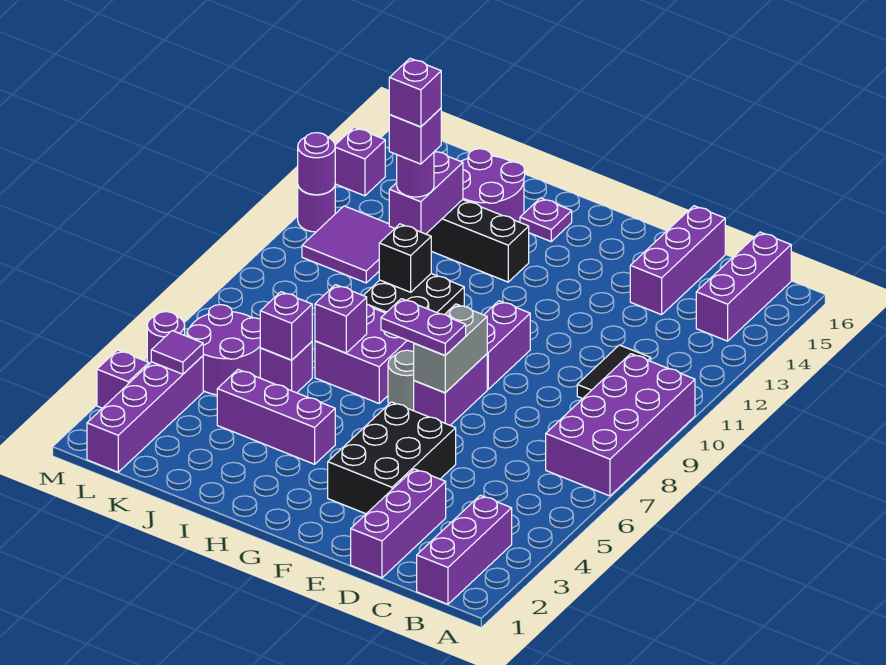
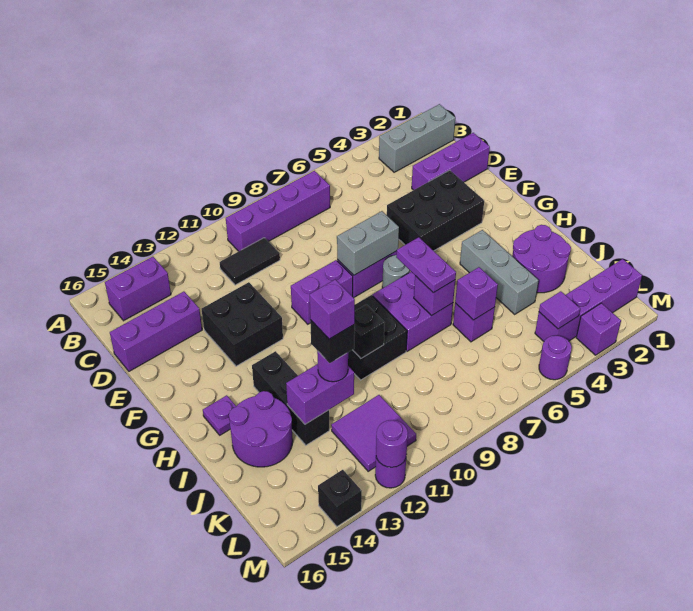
purple 2x4 brick [546,354,695,496] -> purple 1x4 brick [226,171,330,251]
purple 1x3 brick [417,495,512,604] -> grey 1x3 brick [379,104,455,172]
purple 1x3 brick [696,232,791,341] -> purple 1x2 brick [105,257,171,321]
none -> black 2x2 brick [202,282,283,366]
purple 1x2 plate [381,299,466,355] -> purple 1x2 plate moved to [396,237,456,293]
purple 1x3 brick [217,370,335,464] -> grey 1x3 brick [460,230,539,314]
purple 1x1 brick [389,108,441,164] -> black 1x1 brick [310,320,355,363]
purple 2x2 round brick [187,305,260,395] -> purple 2x2 round brick moved to [512,225,571,293]
purple 1x1 brick [335,127,385,196] -> black 1x1 brick [318,470,362,527]

